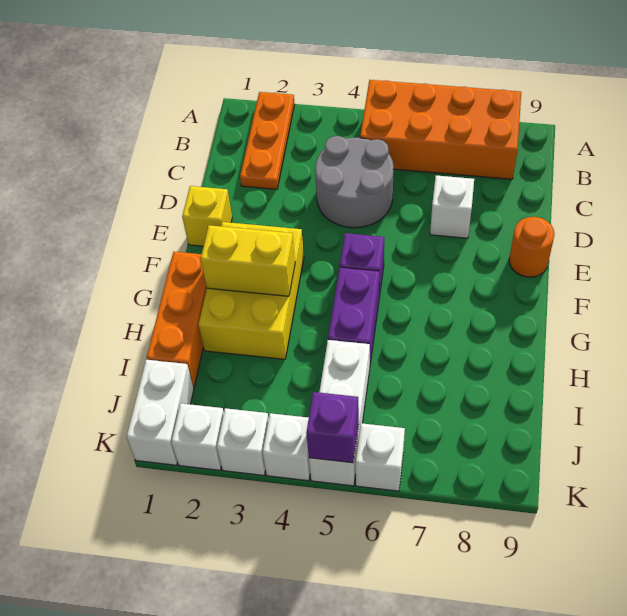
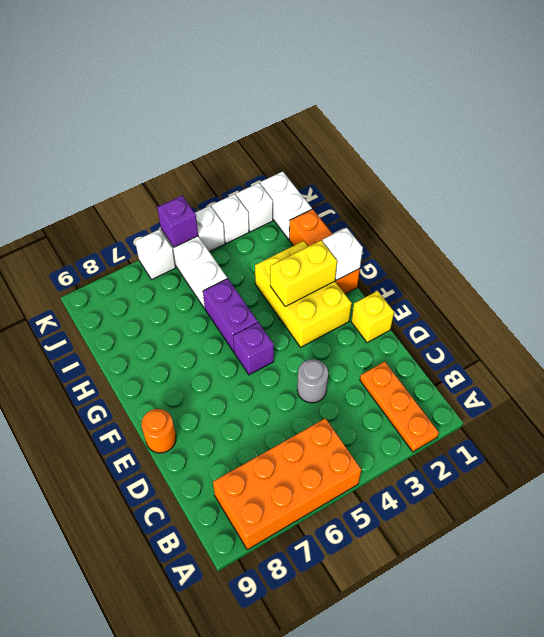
grey 2x2 round brick [315,136,394,228] -> grey 1x1 round brick [297,359,328,403]
white 1x1 brick [430,176,474,238] -> white 1x1 brick moved to [322,228,363,280]

